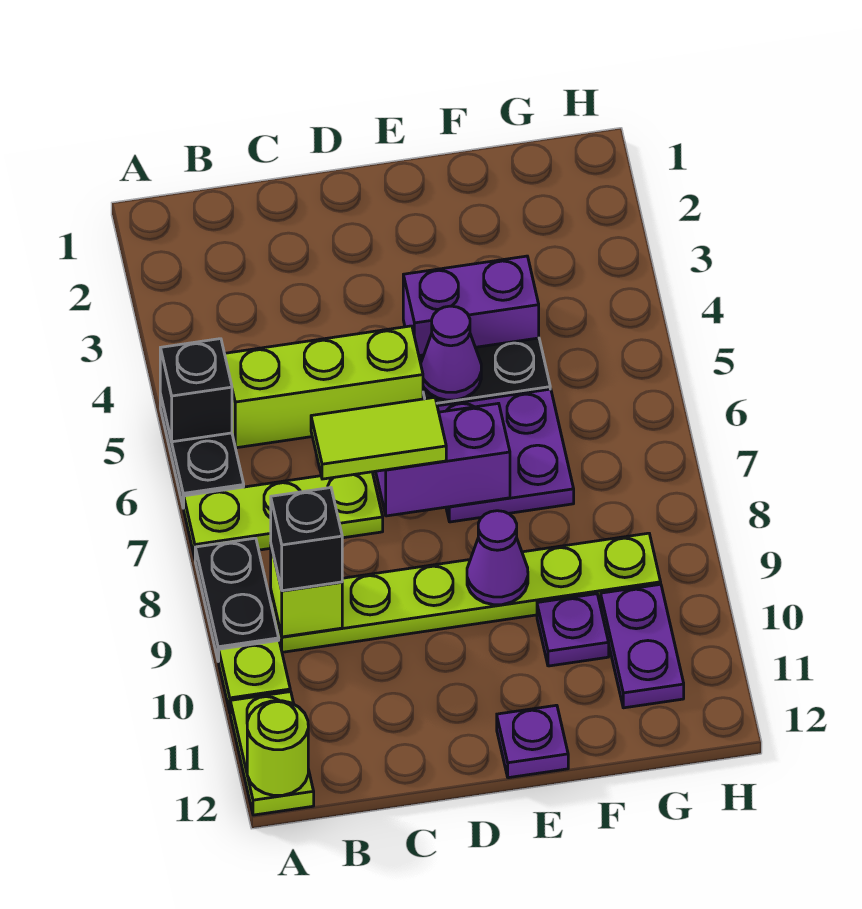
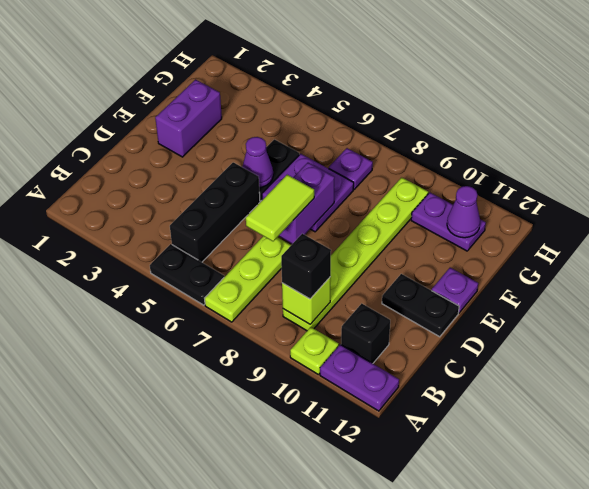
black 1x1 brick [160,339,232,442] -> black 1x1 brick moved to [341,303,390,363]
black 1x2 plate [195,538,279,662] -> black 1x2 plate moved to [382,274,459,337]
lime 1x2 plate [230,692,314,815] -> purple 1x2 plate [320,344,399,411]
lime 1x1 round brick [247,701,308,796] -> none
lime 1x3 brick [225,326,423,448] -> black 1x3 brick [170,162,260,262]
purple 1x2 brick [403,256,539,356] -> purple 1x2 brick moved to [155,79,222,157]
purple 1x1 cone [467,511,528,605] -> purple 1x1 cone moved to [447,186,480,238]
purple 1x1 plate [537,594,609,666] -> purple 1x1 plate moved to [329,148,373,189]

